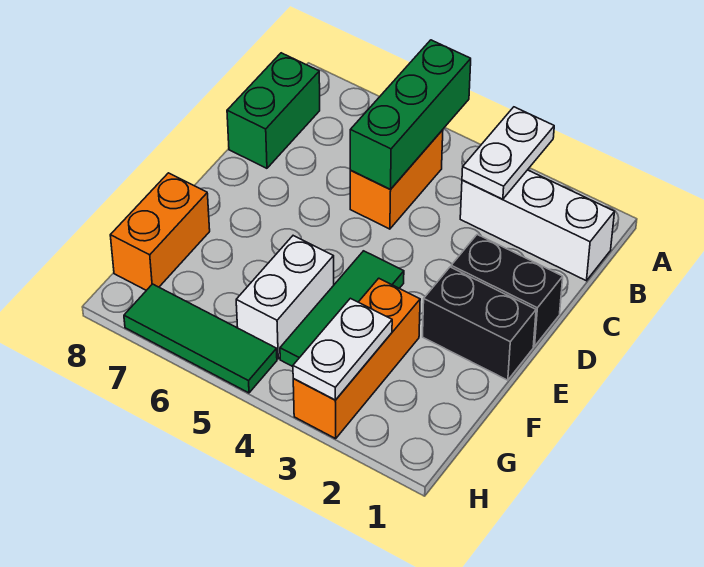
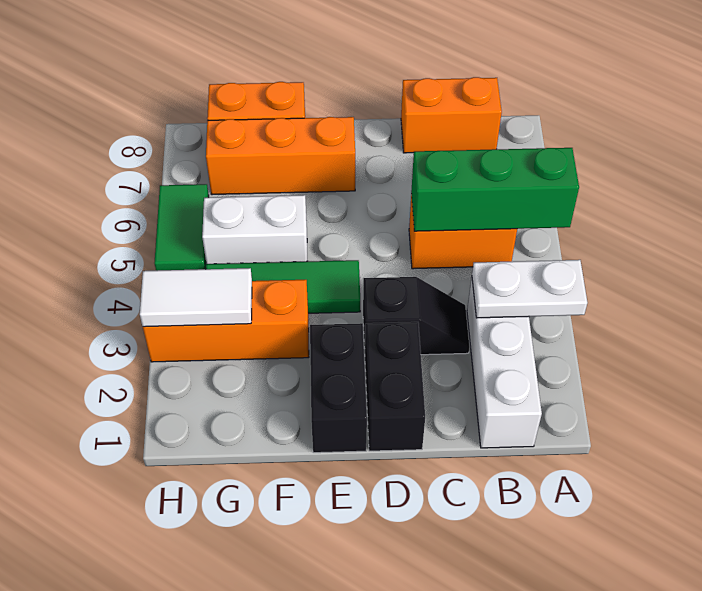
green 1x2 brick [227,53,320,168] -> orange 1x2 brick [401,77,502,153]
none -> black 1x2 slope [363,277,470,355]
none -> orange 1x3 brick [206,117,355,195]
white 1x2 plate [293,298,392,400] -> white 1x2 tile [140,268,252,327]
green 1x3 tile [124,284,277,393] -> green 1x2 tile [154,184,209,271]

